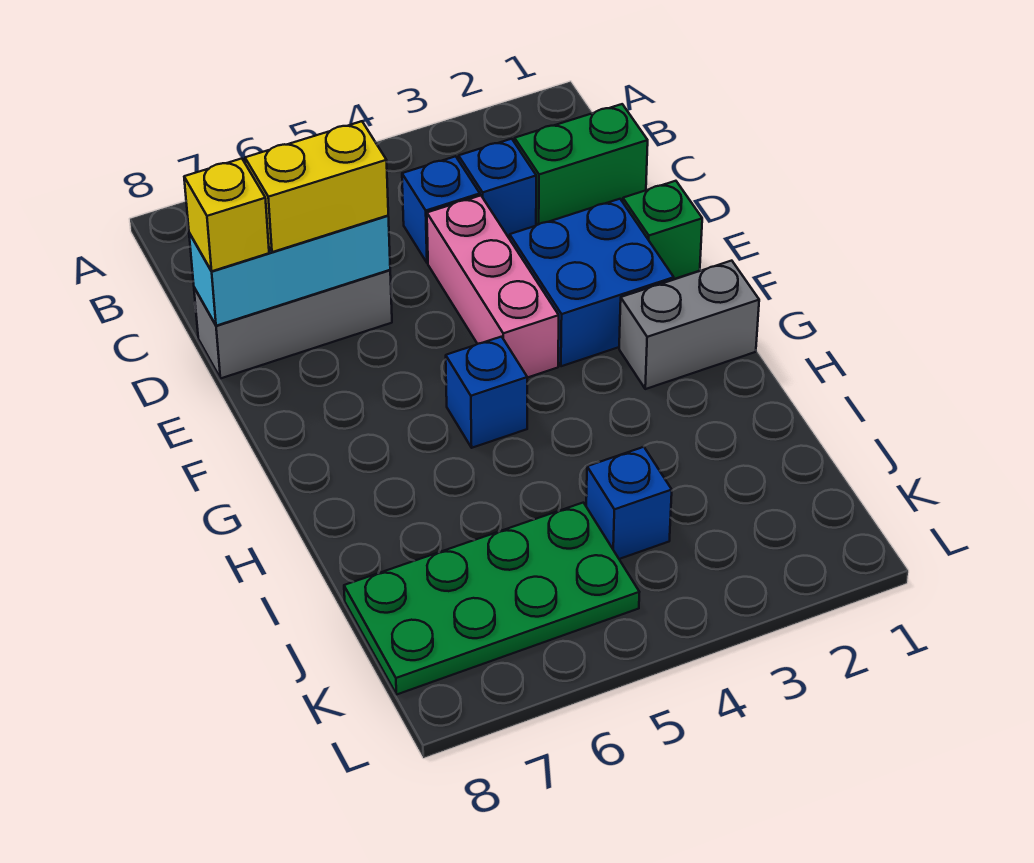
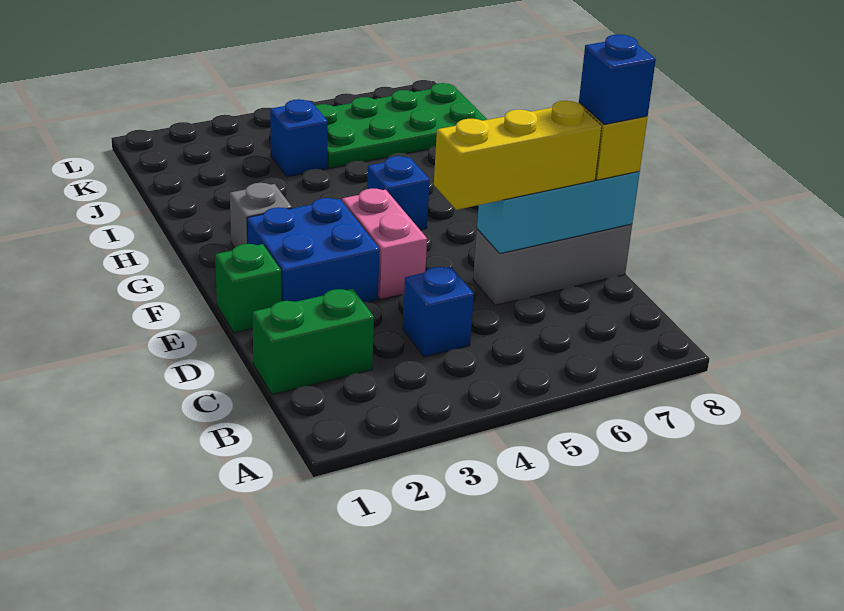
blue 1x1 brick [459,139,536,237] -> blue 1x1 brick moved to [579,34,656,124]
pink 1x3 brick [427,196,559,378] -> pink 1x2 brick [342,189,427,299]
yellow 1x2 brick [245,121,388,252] -> yellow 1x3 brick [434,101,602,210]
grey 1x2 brick [619,261,759,389] -> grey 1x1 brick [230,183,292,248]

